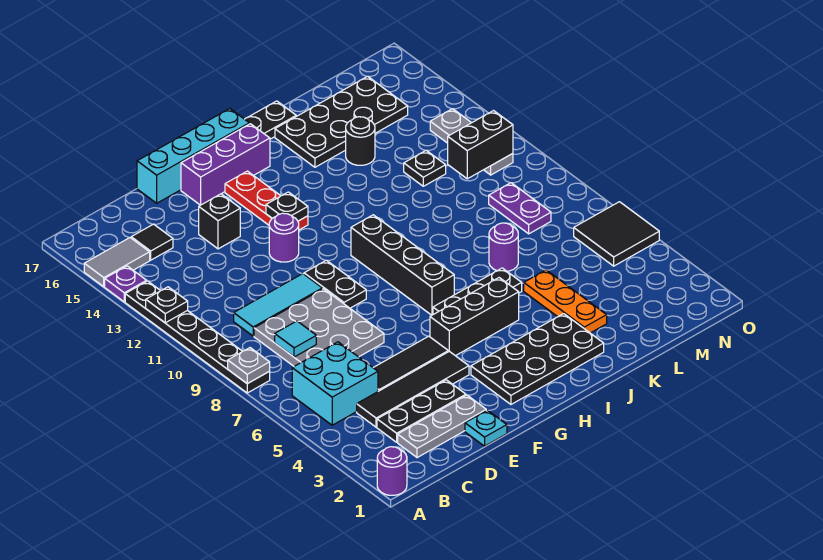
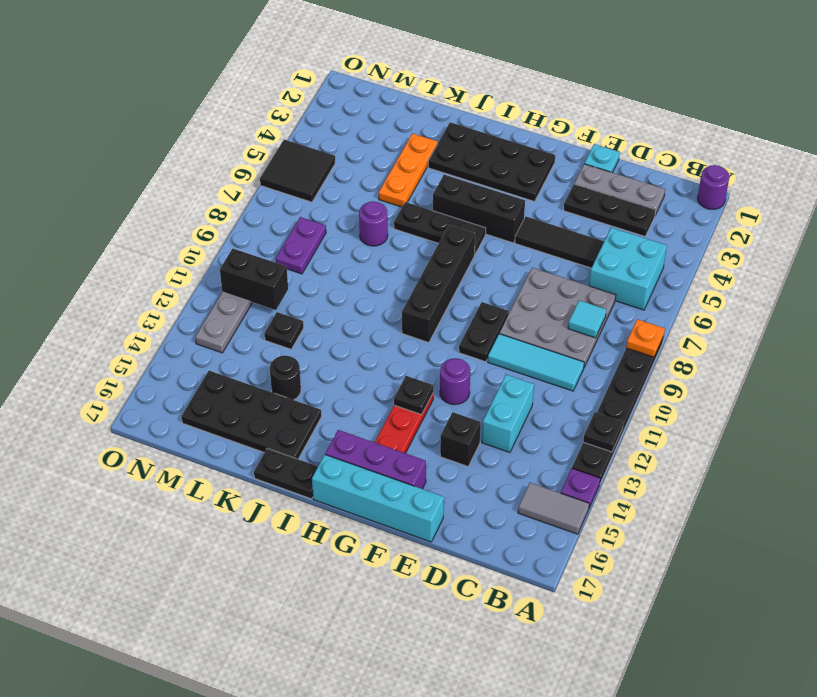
grey 1x1 plate [228,348,270,384] -> orange 1x1 plate [626,319,665,357]
black 1x4 tile [357,351,469,427] -> none
black 1x1 tile [131,224,173,260] -> none
none -> cyan 1x2 brick [482,375,534,452]

